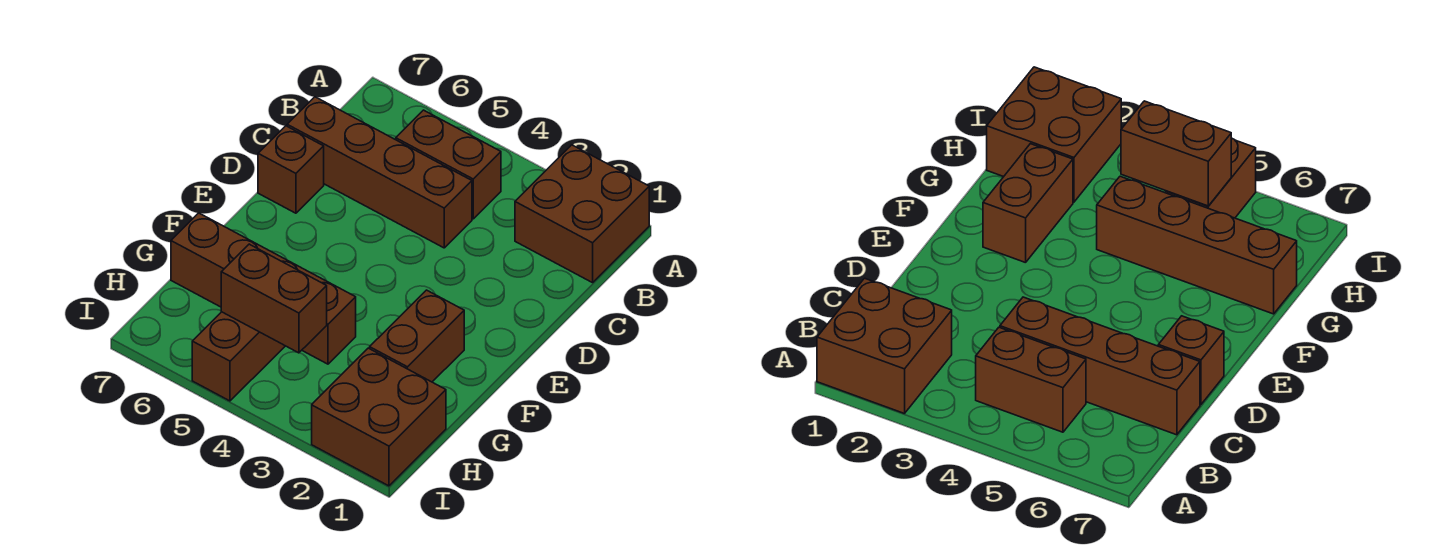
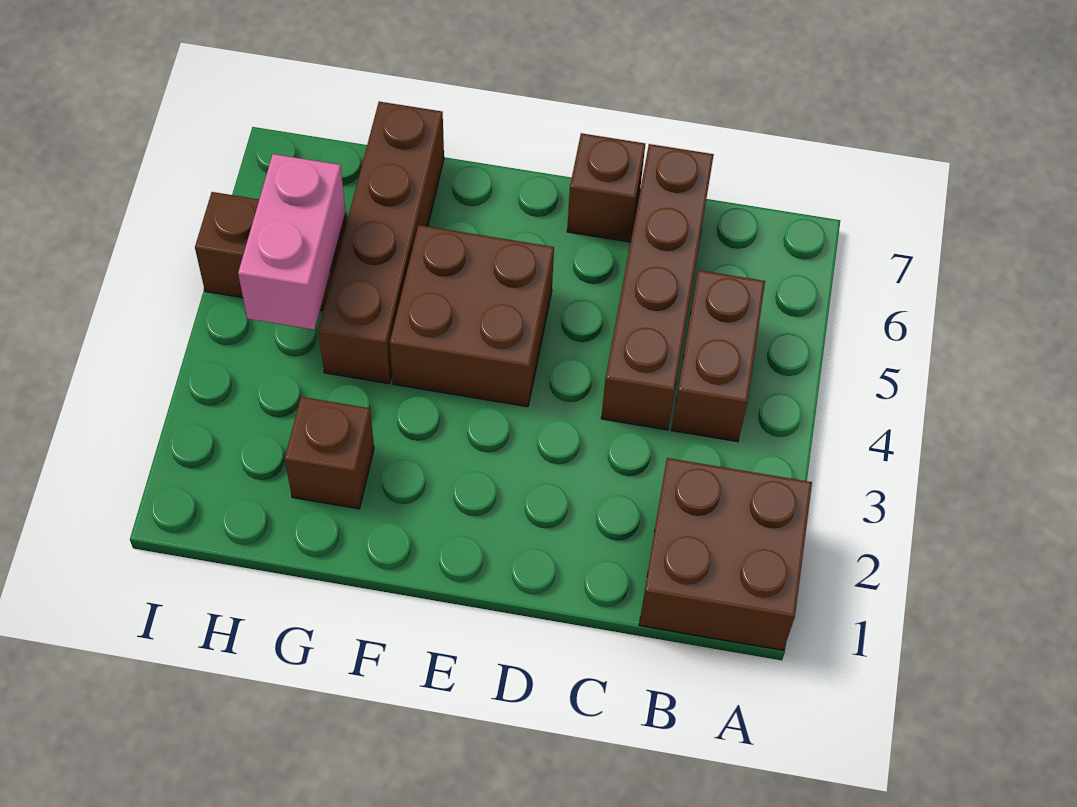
brown 1x2 brick [370,290,464,382] -> brown 1x1 brick [285,397,374,509]
brown 2x2 brick [312,348,446,486] -> brown 2x2 brick moved to [390,225,554,407]
brown 1x2 brick [221,244,327,353] -> pink 1x2 brick [238,154,346,330]

